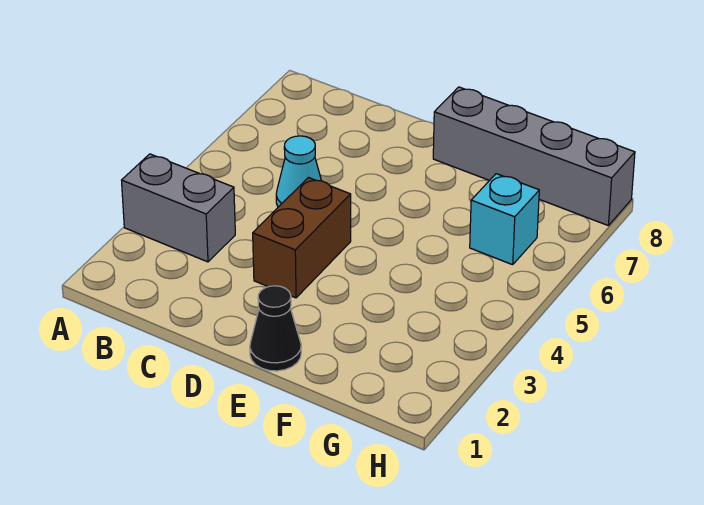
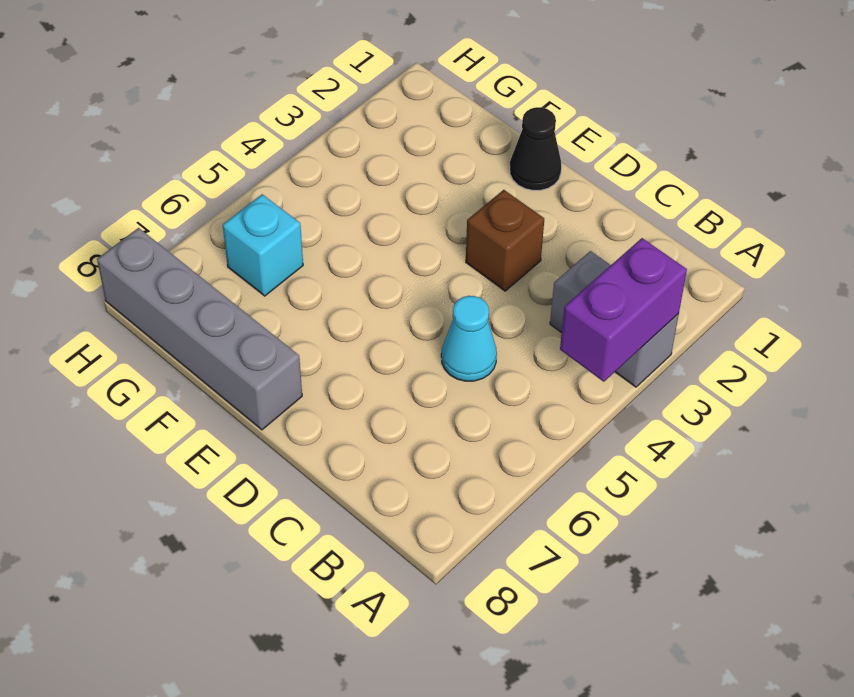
none -> purple 1x2 brick [560,238,687,382]
brown 1x2 brick [253,178,351,298] -> brown 1x1 brick [466,190,544,291]

